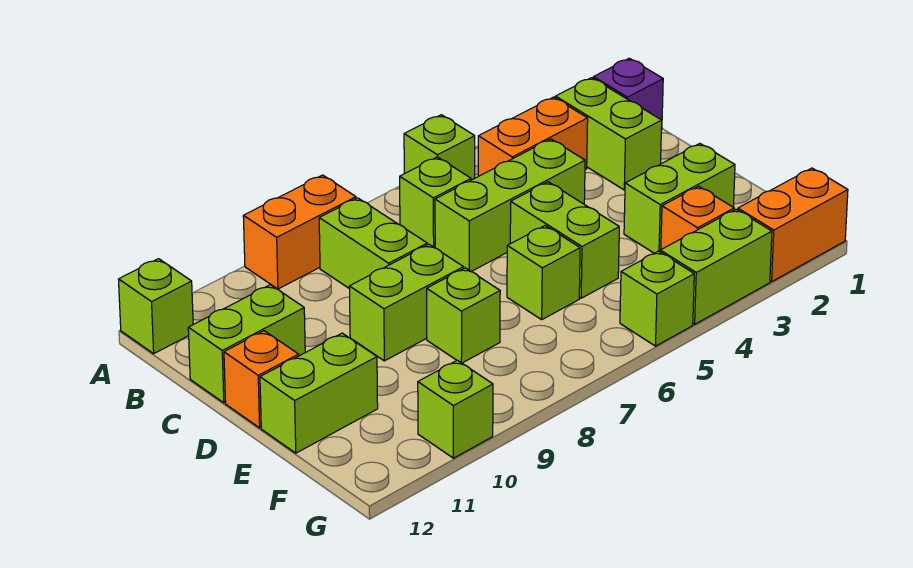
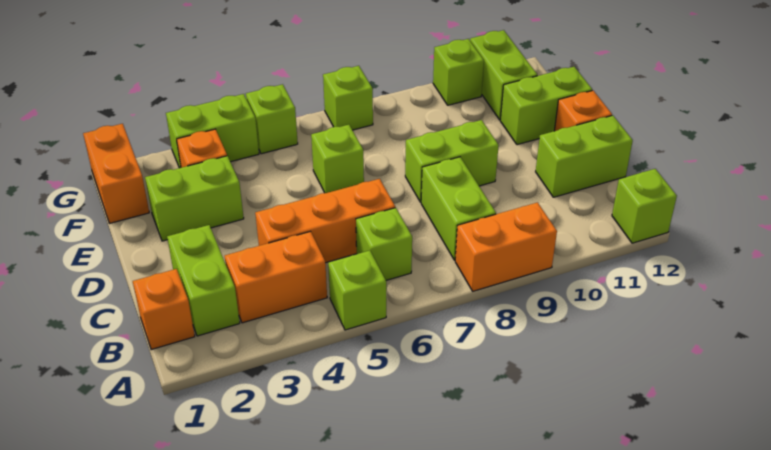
purple 1x1 brick [593,58,663,130] -> orange 1x1 brick [133,269,195,350]
lime 1x3 brick [435,139,585,272] -> orange 1x3 brick [255,179,395,263]
lime 1x2 brick [510,182,619,298] -> lime 1x2 brick moved to [470,30,537,120]
lime 1x1 brick [427,268,500,363] -> lime 1x1 brick moved to [323,66,373,130]
orange 1x2 brick [738,168,848,282] -> orange 1x2 brick turned to [83,124,149,223]

